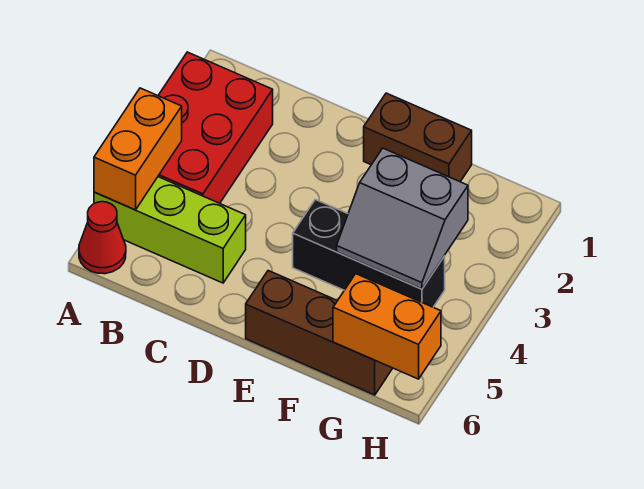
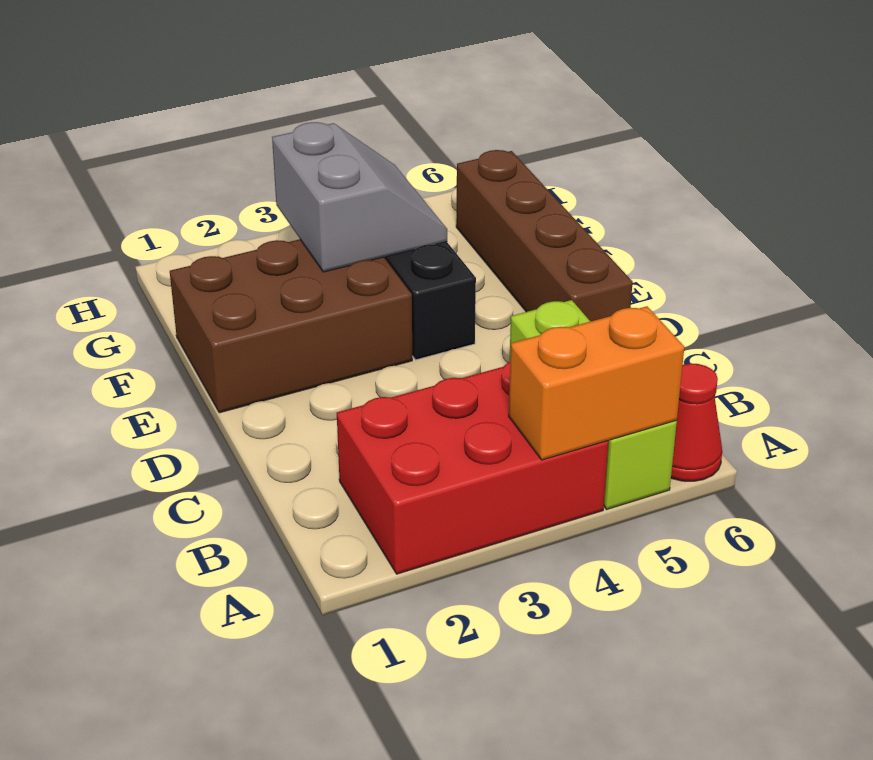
brown 1x2 brick [364,93,472,182] -> brown 2x3 brick [170,239,412,413]
brown 1x3 brick [246,271,393,395] -> brown 1x4 brick [456,150,633,321]
orange 1x2 brick [333,274,441,379] -> none

